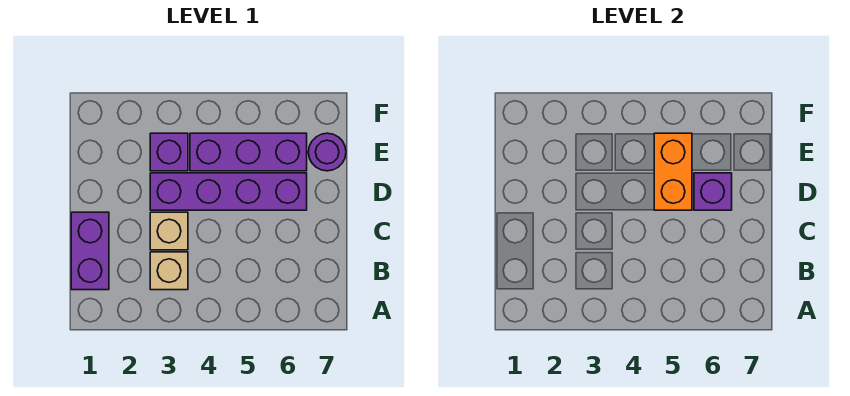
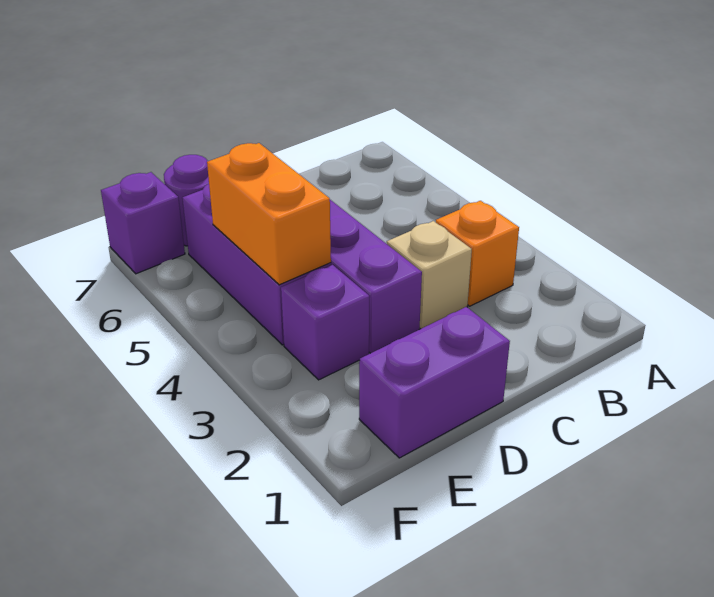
purple 1x2 brick [71,212,109,290] -> purple 1x2 brick moved to [359,307,510,458]
tan 1x1 brick [150,252,188,290] -> orange 1x1 brick [436,201,519,306]
orange 1x2 brick [654,133,692,210] -> orange 1x2 brick turned to [207,143,331,285]
purple 1x1 brick [694,173,732,210] -> purple 1x1 brick moved to [101,172,185,274]

